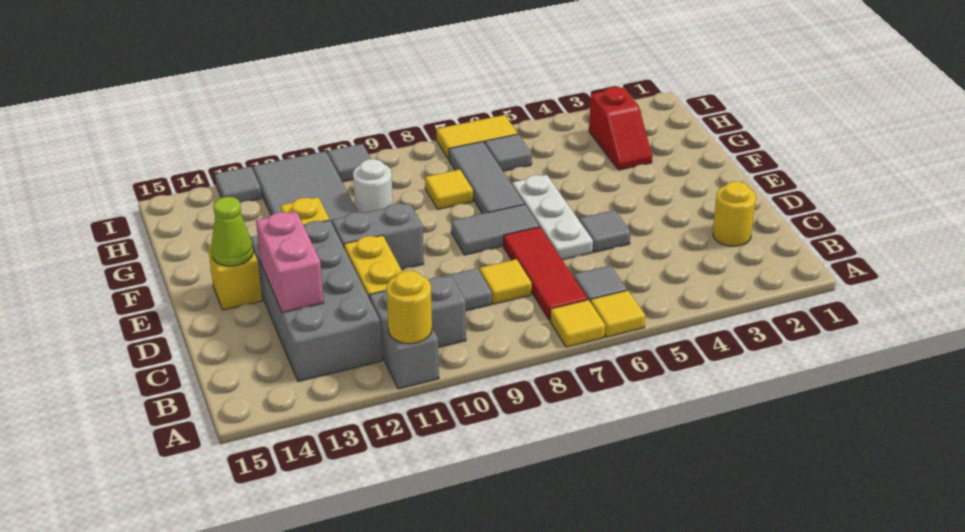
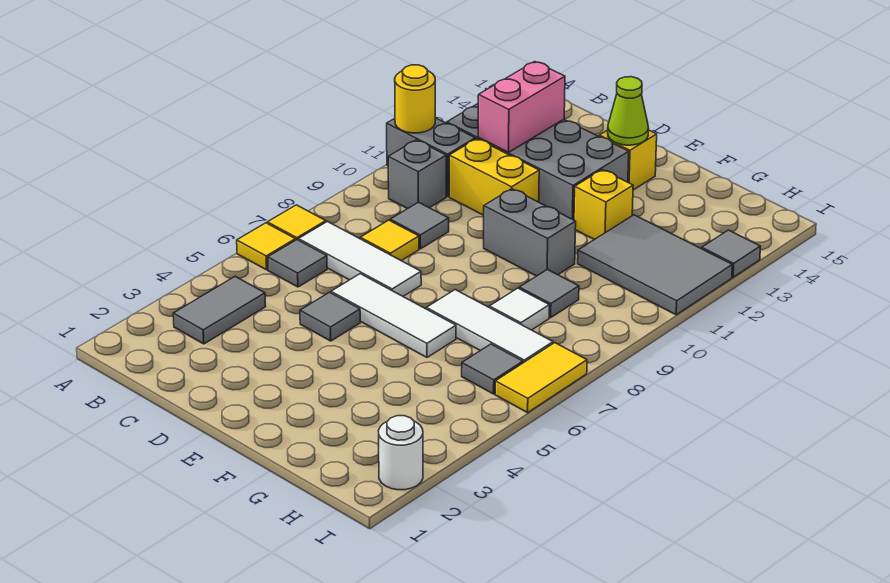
red 1x3 tile [504,227,588,320] -> white 1x3 tile [299,222,421,296]
yellow 1x1 round brick [713,181,756,246] -> none
pink 1x2 brick [256,212,324,313] -> pink 1x2 brick turned to [478,62,565,152]
white 1x3 plate [512,175,593,260] -> white 1x3 tile [331,274,456,357]
grey 1x2 tile [451,204,539,255] -> grey 1x2 tile moved to [173,276,266,344]
grey 1x2 brick [332,203,424,270] -> grey 1x2 brick turned to [484,189,576,276]
grey 1x3 tile [449,142,524,214] -> white 1x3 tile [426,290,553,363]
red 1x2 slope [589,87,652,170] -> none
yellow 1x1 tile [425,169,473,209] -> white 1x1 tile [489,288,549,330]
white 1x1 round brick [353,159,393,213] -> white 1x1 round brick moved to [379,416,423,490]
grey 1x1 tile [328,144,371,182] -> grey 1x1 tile moved to [519,269,579,318]

